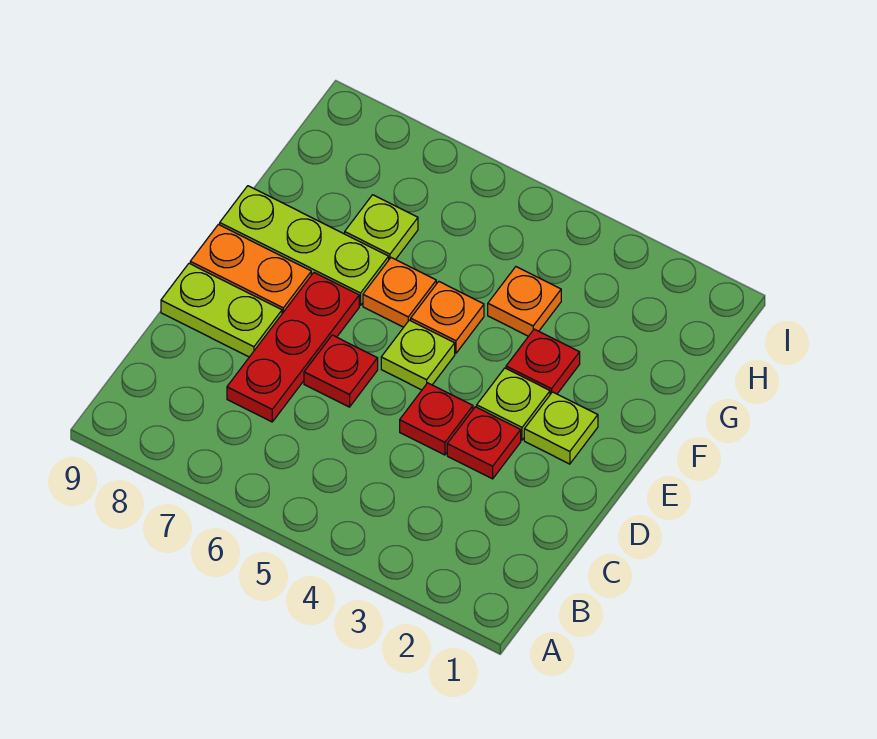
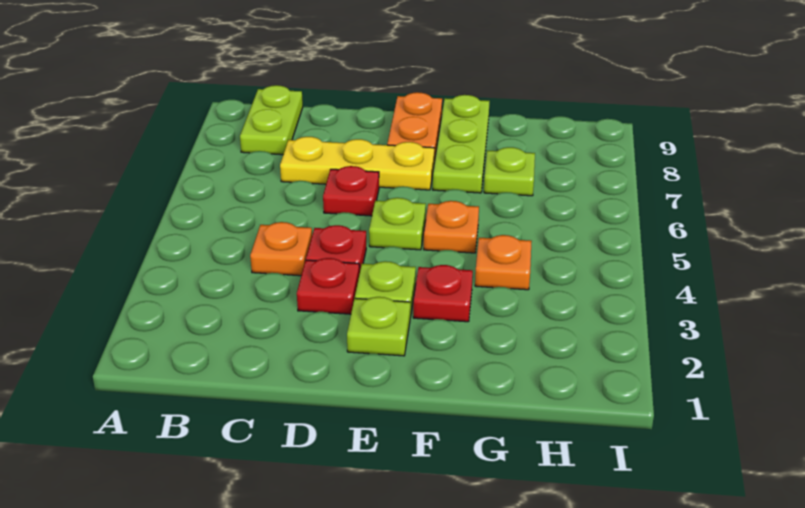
red 1x3 plate [227,273,359,422] -> yellow 1x3 plate [280,137,434,190]
lime 1x2 plate [161,263,282,357] -> lime 1x2 plate moved to [240,85,303,155]
orange 1x1 plate [363,258,436,327] -> orange 1x1 plate moved to [250,222,312,276]

